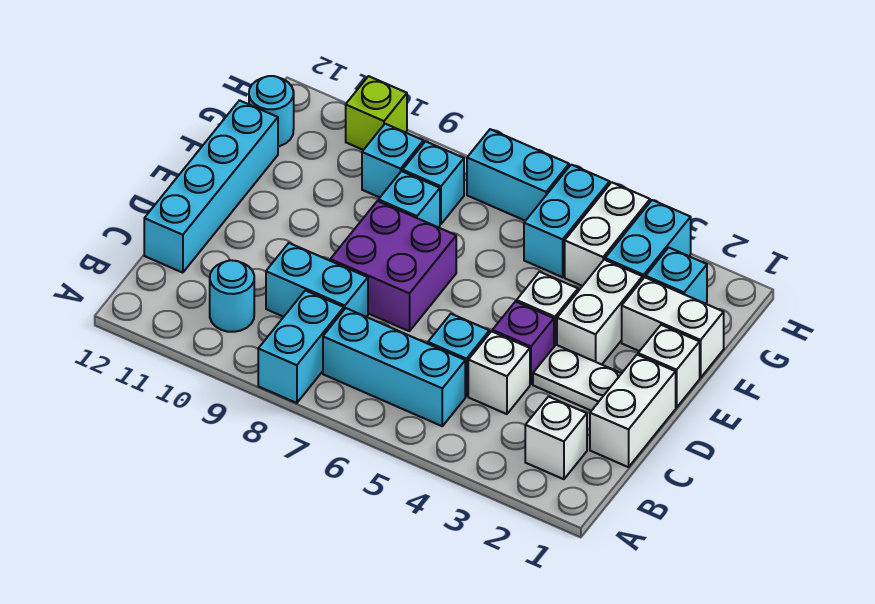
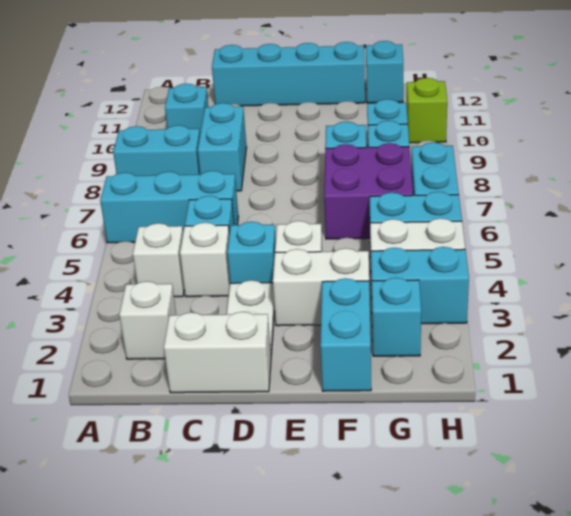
cyan 1x3 brick [323,308,465,426] -> cyan 1x3 brick turned to [100,171,239,243]
cyan 1x1 round brick [210,260,254,332] -> cyan 1x1 brick [165,84,208,133]
purple 1x1 brick [492,302,554,384] -> cyan 1x1 brick [227,222,276,283]
purple 2x2 brick [330,201,456,331] -> purple 2x2 brick moved to [324,143,413,239]
white 1x1 brick [638,325,700,408] -> white 1x1 brick moved to [133,223,184,297]
white 1x2 brick [622,277,724,378] -> cyan 1x2 brick [320,278,371,391]
cyan 1x1 round brick [249,76,294,146] -> cyan 1x1 brick [366,41,403,103]

